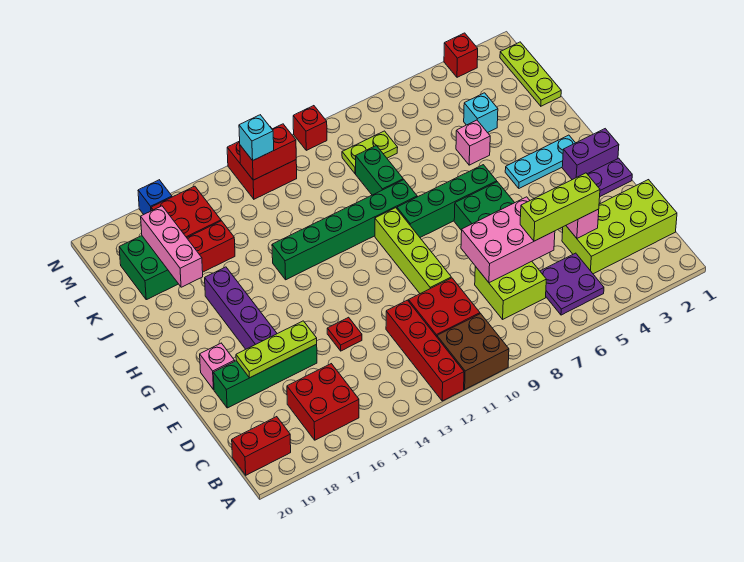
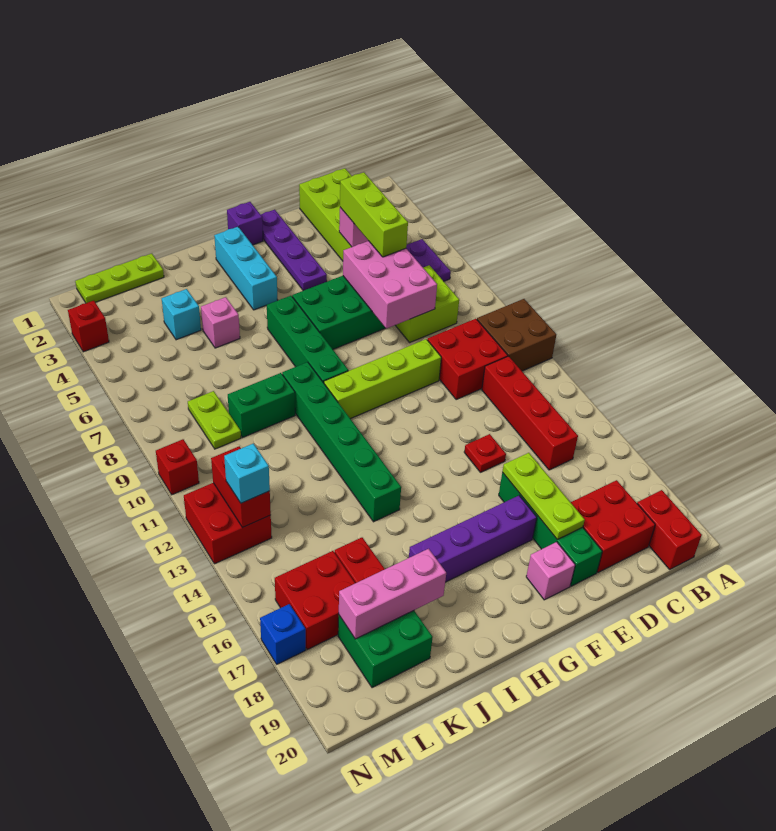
red 1x4 brick [386,300,464,401] -> red 1x4 brick turned to [482,356,578,470]
red 2x2 brick [287,364,359,440] -> red 2x2 brick moved to [571,480,655,572]
purple 1x2 brick [562,129,619,180] -> purple 1x1 brick [227,202,263,245]
cyan 1x3 plate [505,135,575,188] -> cyan 1x3 brick [214,227,278,310]

